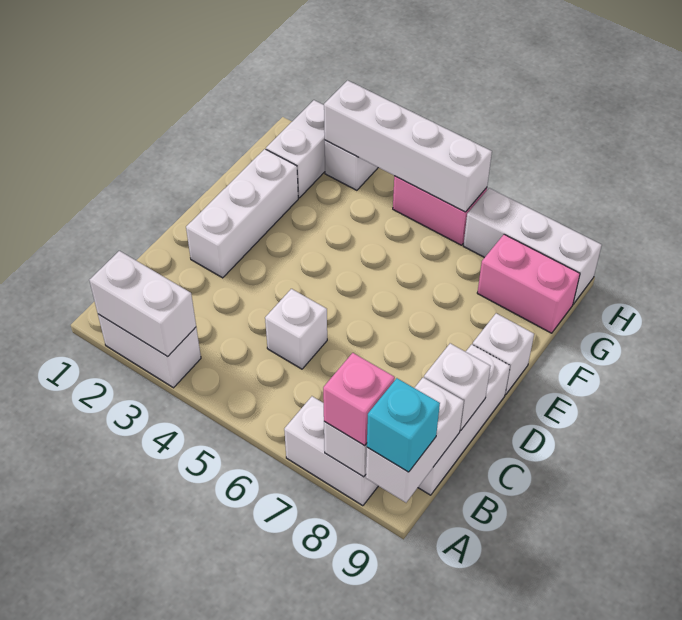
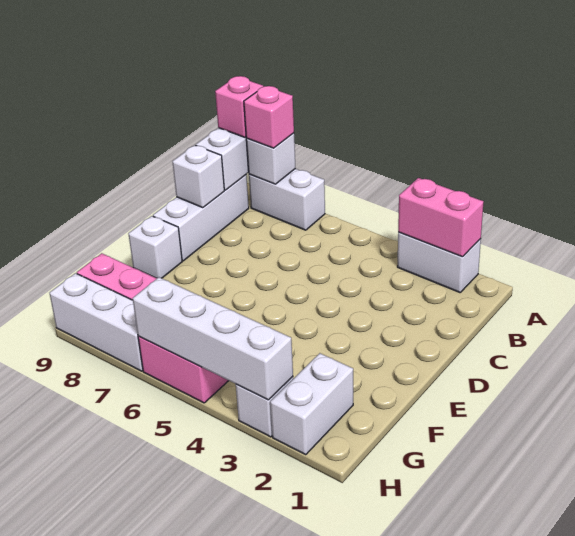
white 1x2 brick [89,251,196,356] -> pink 1x2 brick [398,178,483,257]
cyan 1x1 brick [367,378,440,472] -> pink 1x1 brick [215,76,263,137]
white 1x1 brick [265,289,327,369] -> none
white 1x3 brick [186,149,298,278] -> none

